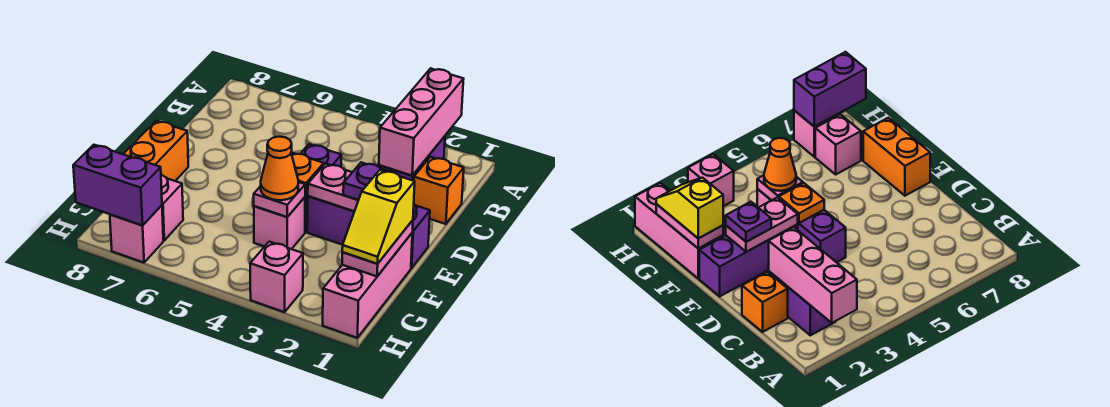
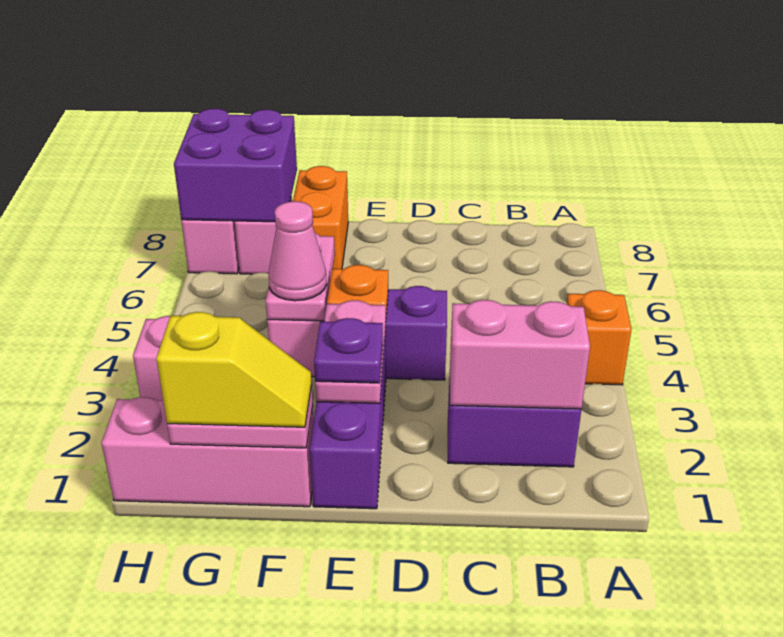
pink 1x3 brick [379,68,464,175] -> pink 1x2 brick [450,300,590,409]
orange 1x1 brick [414,157,464,224] -> orange 1x1 brick moved to [567,290,632,385]
orange 1x2 brick [123,121,188,181] -> orange 1x2 brick turned to [293,166,348,269]
yellow 1x2 slope [342,170,415,264] -> yellow 1x2 slope turned to [156,312,312,427]
pink 1x1 plate [254,182,305,217] -> pink 1x2 plate [266,233,335,321]
orange 1x1 cone [261,137,298,200] -> pink 1x1 cone [268,201,327,301]
purple 1x2 brick [73,145,162,226] -> purple 2x2 brick [174,109,297,222]

